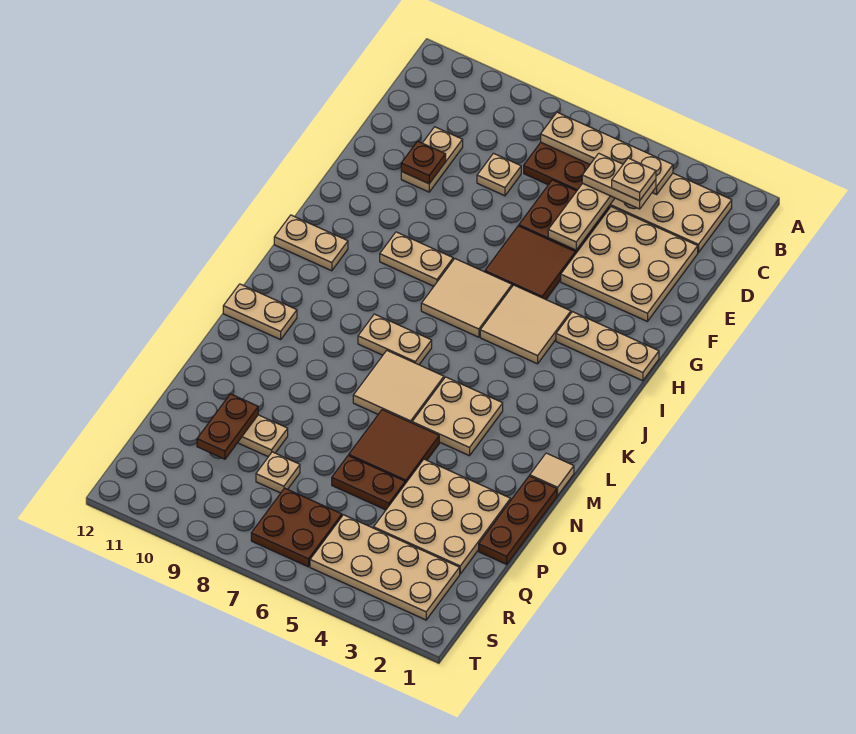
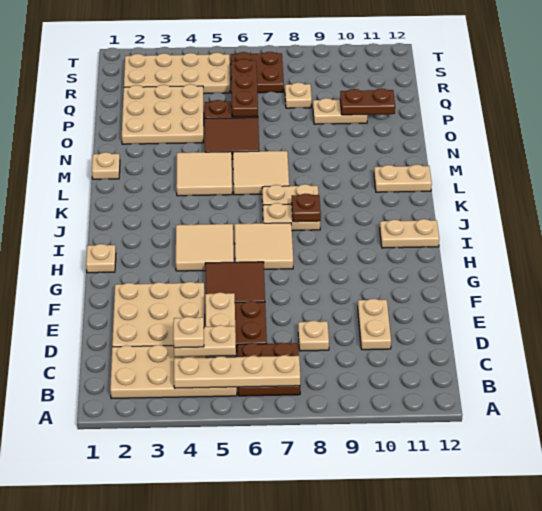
brown 1x1 plate [401,141,446,184] -> brown 1x1 plate moved to [292,194,321,222]
tan 1x3 plate [556,312,659,381] -> tan 1x1 plate [86,244,116,273]
tan 1x2 plate [380,232,453,286] -> tan 1x2 plate moved to [263,203,320,231]
tan 2x2 plate [412,377,503,456] -> tan 2x2 tile [176,152,232,196]
tan 1x1 tile [530,453,574,495] -> tan 1x1 plate [92,152,120,179]
brown 1x3 plate [479,476,557,564] -> brown 1x3 plate moved to [231,59,258,117]
brown 1x2 plate [197,394,258,459] -> brown 1x2 plate turned to [340,89,395,115]

